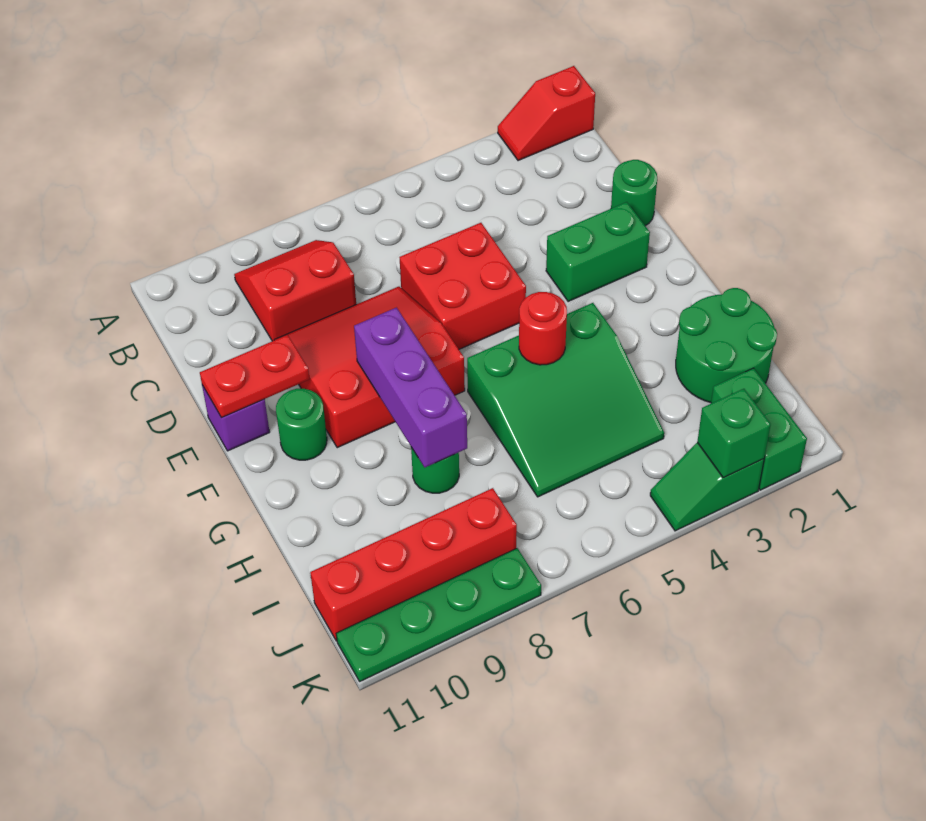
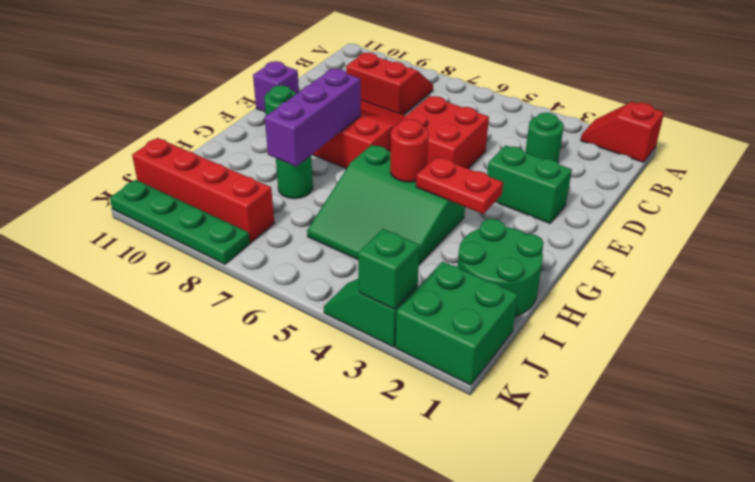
green 1x1 round brick [611,160,657,226] -> green 1x1 round brick moved to [525,113,564,162]
red 1x2 plate [200,335,309,418] -> red 1x2 plate moved to [416,157,503,214]
green 1x2 brick [711,368,807,490] -> green 2x2 brick [396,262,518,385]

